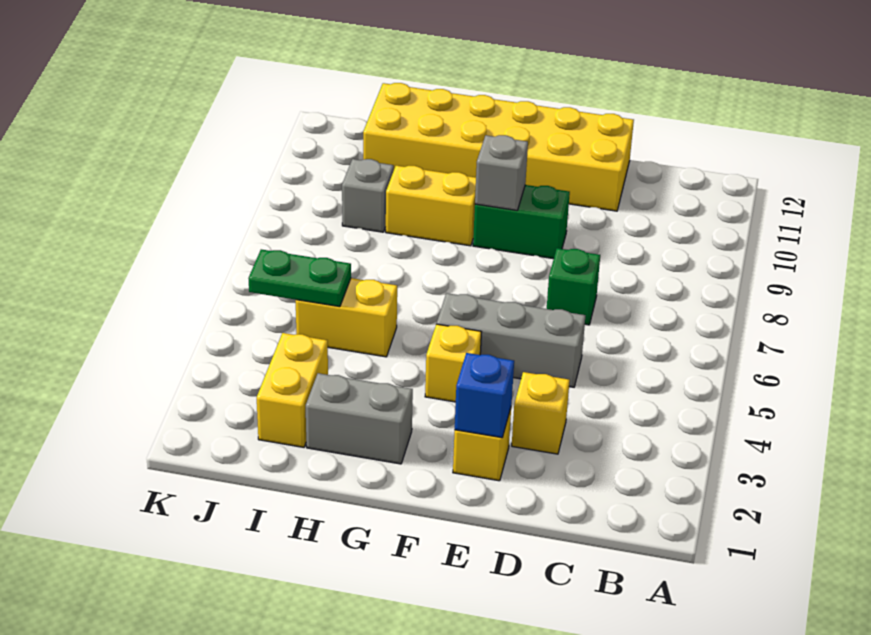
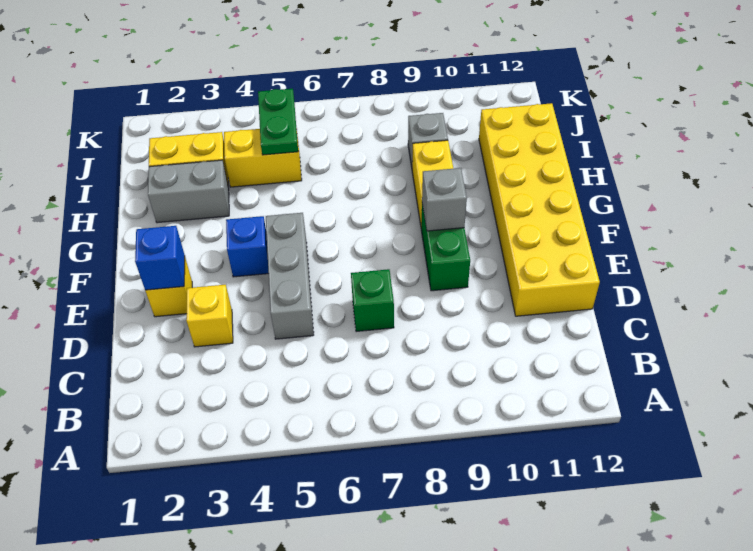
yellow 1x1 brick [425,324,481,402] -> blue 1x1 brick [226,216,269,277]
grey 1x2 brick [306,373,413,464] -> grey 1x2 brick turned to [148,160,229,223]
yellow 1x2 brick [296,278,397,357] -> yellow 1x2 brick turned to [224,128,302,187]

